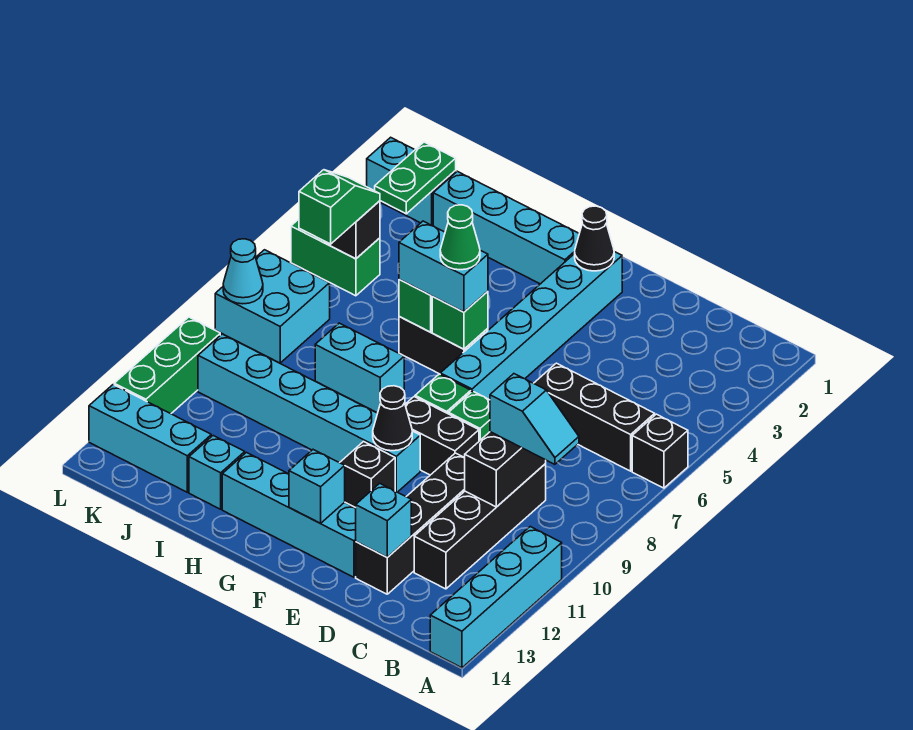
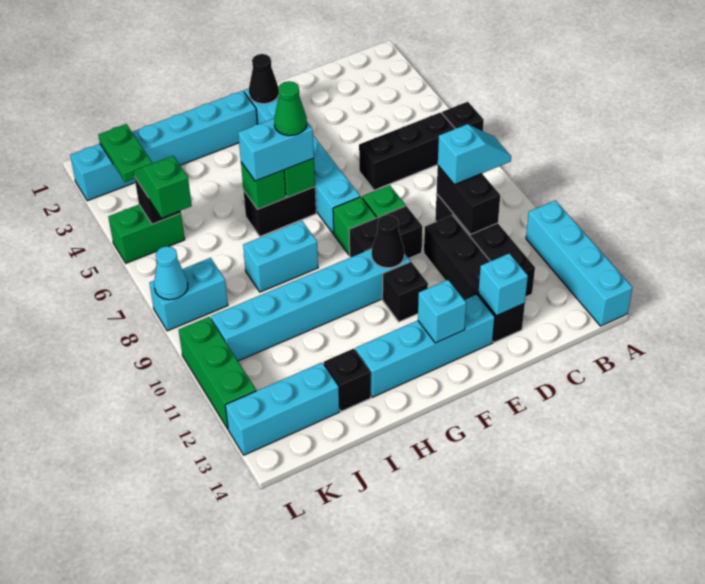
cyan 1x1 brick [189,436,245,509] -> black 1x1 brick [324,348,371,411]
cyan 2x2 brick [215,250,330,363] -> cyan 1x2 brick [149,258,228,331]

